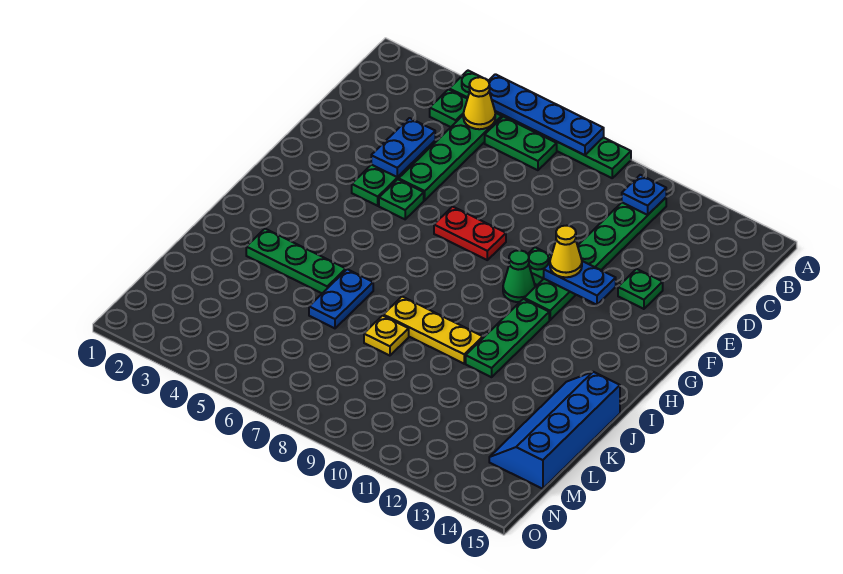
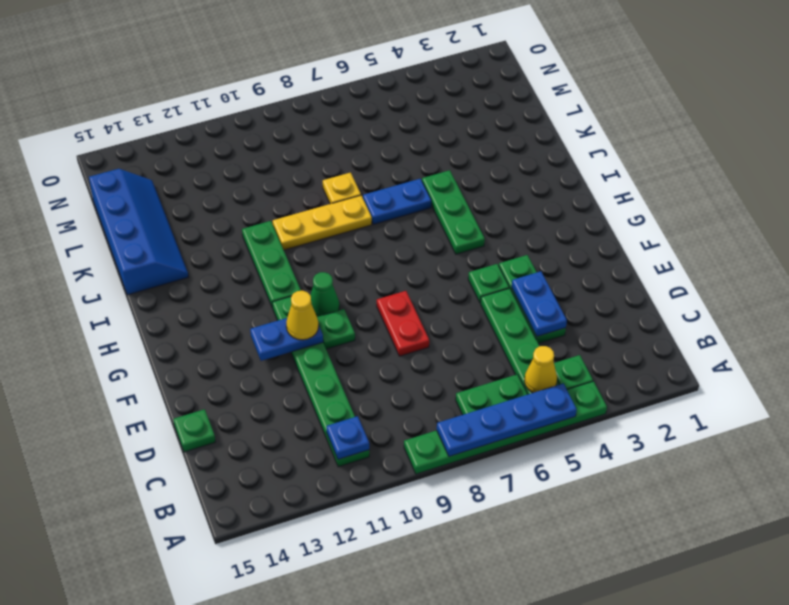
green 1x1 plate [618,269,663,309] -> green 1x1 plate moved to [173,409,215,452]
red 1x2 plate [434,207,506,260] -> red 1x2 plate turned to [377,291,429,356]
green 1x3 plate [246,229,346,293] -> green 1x3 plate turned to [422,170,485,254]
blue 1x2 plate [309,269,373,328] -> blue 1x2 plate turned to [363,179,431,224]

